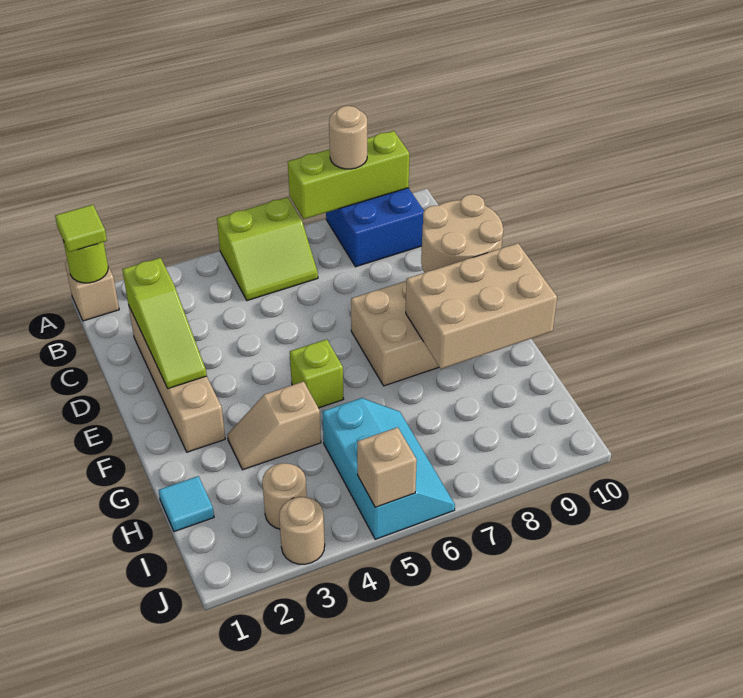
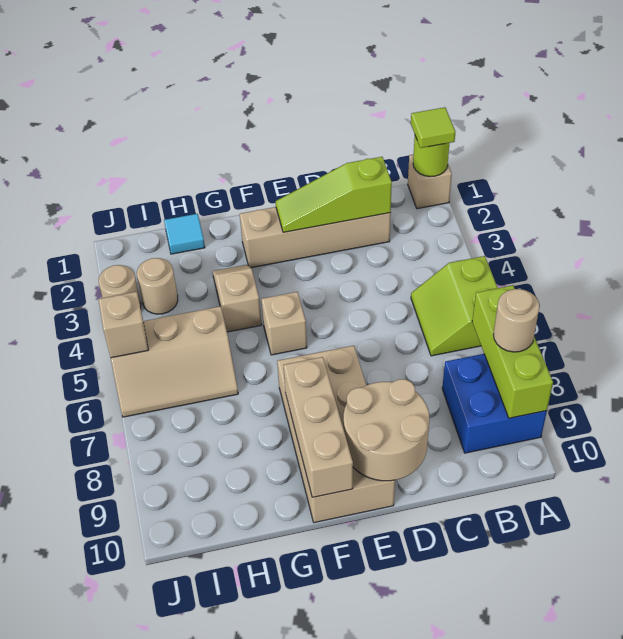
lime 1x1 brick [290,339,344,408] -> tan 1x1 brick [261,292,307,355]
tan 2x3 brick [406,243,557,369] -> tan 1x3 brick [284,357,353,497]
cyan 2x3 slope [322,398,455,539] -> tan 2x3 slope [111,306,238,417]

